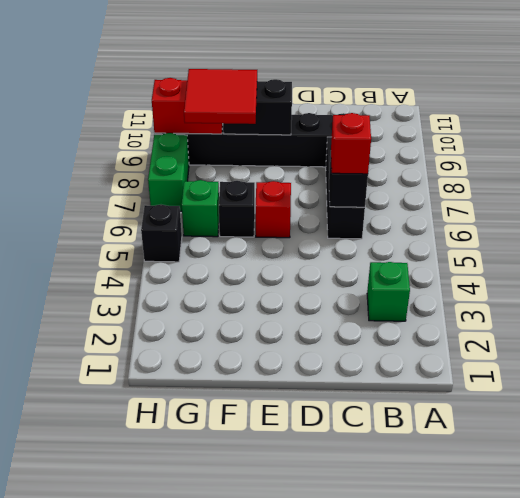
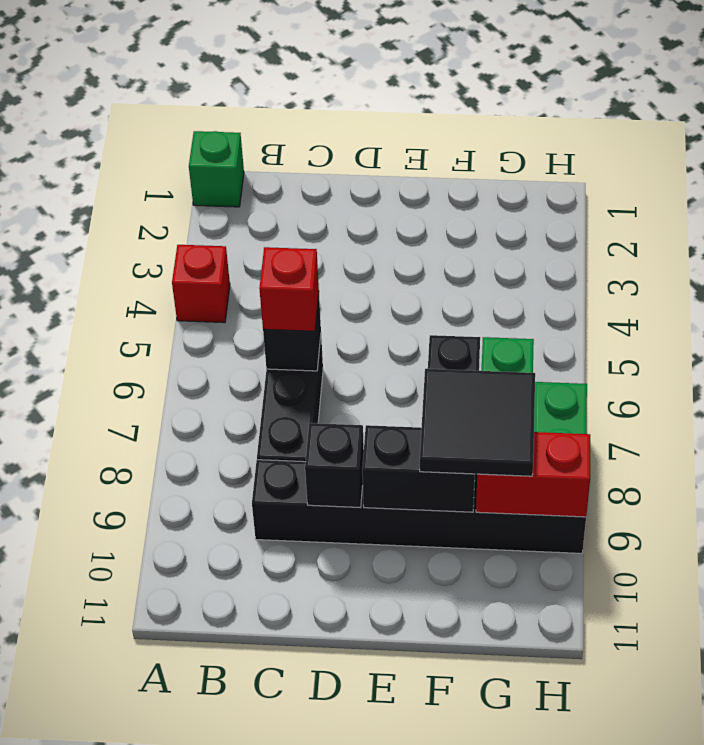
green 1x1 brick [367,262,410,321] -> green 1x1 brick moved to [189,131,244,207]
red 1x1 brick [256,181,291,238] -> red 1x1 brick moved to [172,245,230,323]
red 2x2 tile [184,69,257,124] -> black 2x2 tile [420,369,535,476]
black 1x1 brick [141,205,182,262] -> black 1x1 brick moved to [305,423,364,508]

